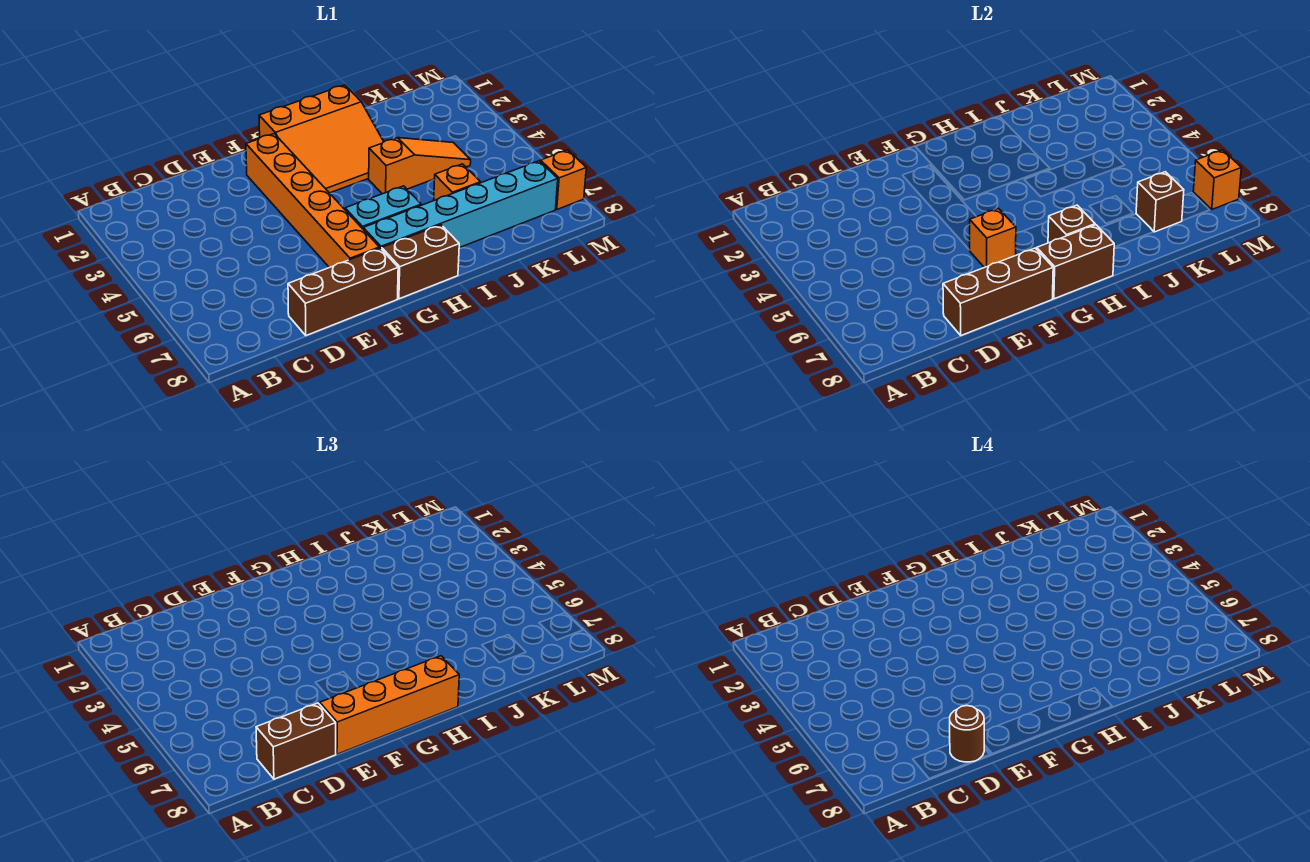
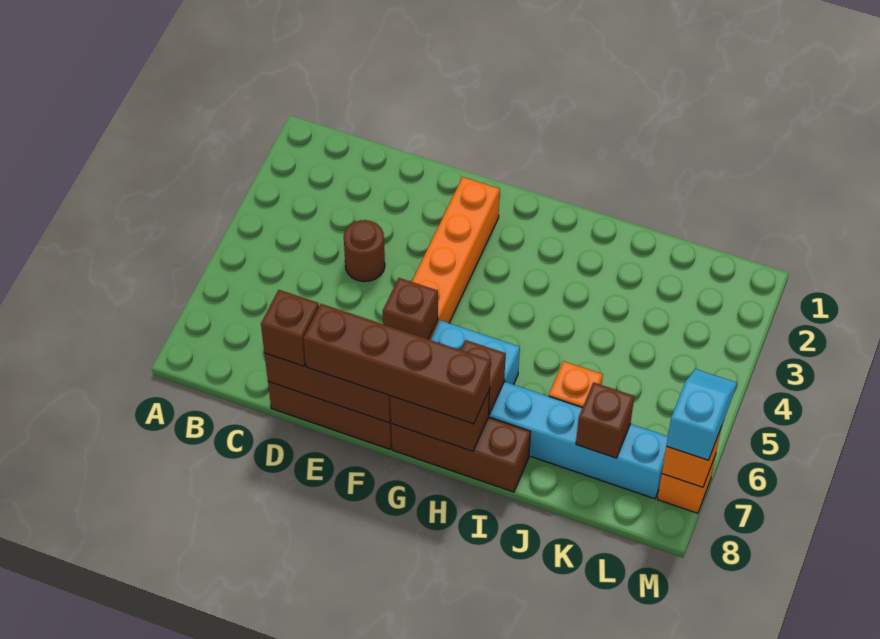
brown 1x2 brick [256,703,336,779] -> brown 1x1 brick [261,290,319,366]
brown 1x1 round brick [950,706,984,762] -> brown 1x1 round brick moved to [344,220,385,282]
orange 1x4 brick [320,656,459,754] -> brown 1x4 brick [303,304,490,424]
orange 1x1 brick [970,209,1016,268] -> brown 1x1 brick [383,278,438,339]
orange 3x3 slope [259,85,384,193] -> none
brown 1x2 brick [382,225,459,299] -> brown 1x3 brick [391,417,531,492]
orange 1x3 slope [369,138,471,194] -> none
none -> cyan 1x2 slope [666,369,737,460]

